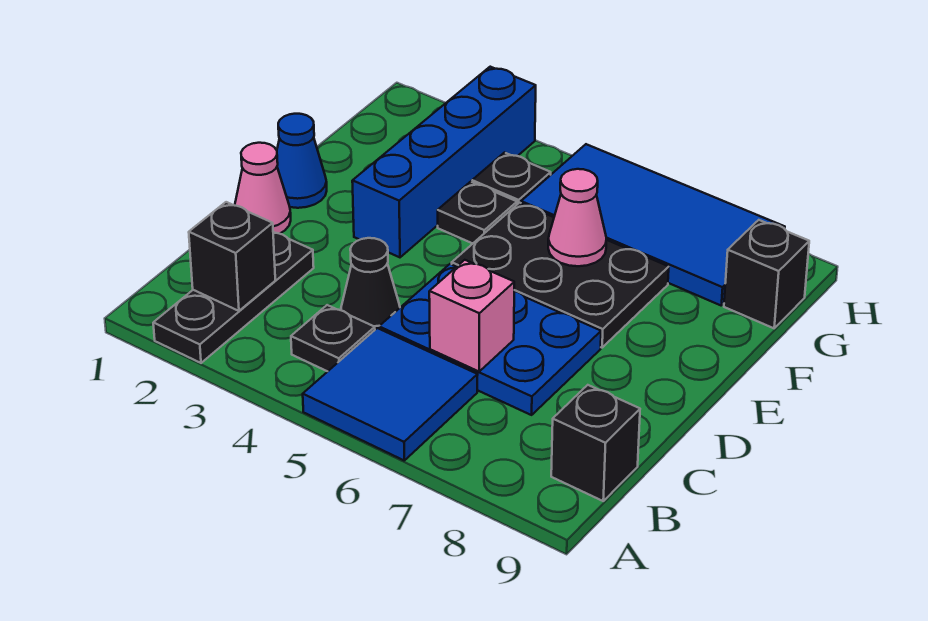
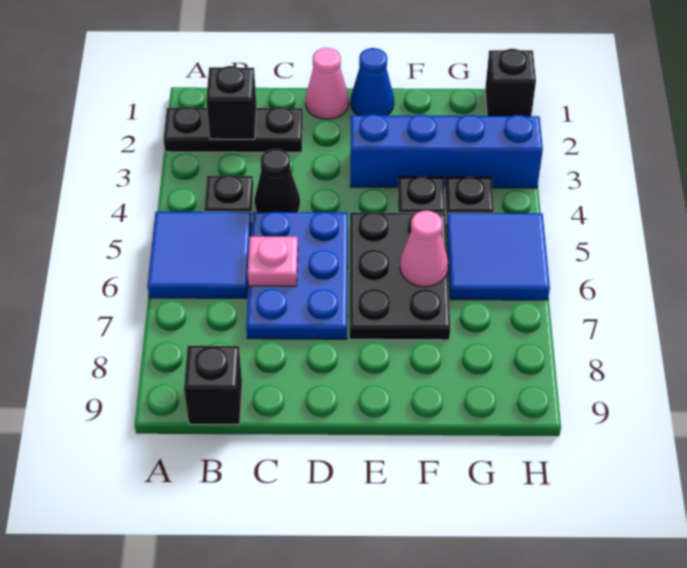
pink 1x1 brick [429,260,514,371] -> pink 1x1 plate [248,237,298,286]
blue 2x4 tile [521,144,785,305] -> blue 2x2 tile [447,213,550,300]
black 1x1 brick [724,220,809,328] -> black 1x1 brick moved to [485,49,536,116]

